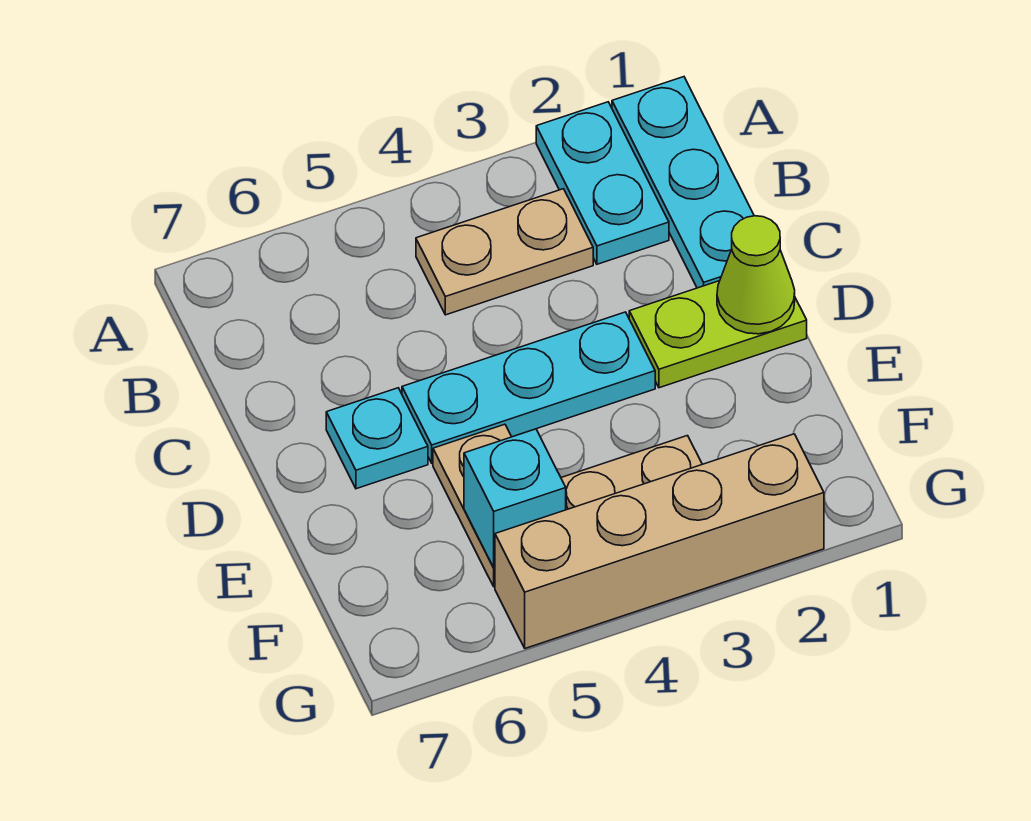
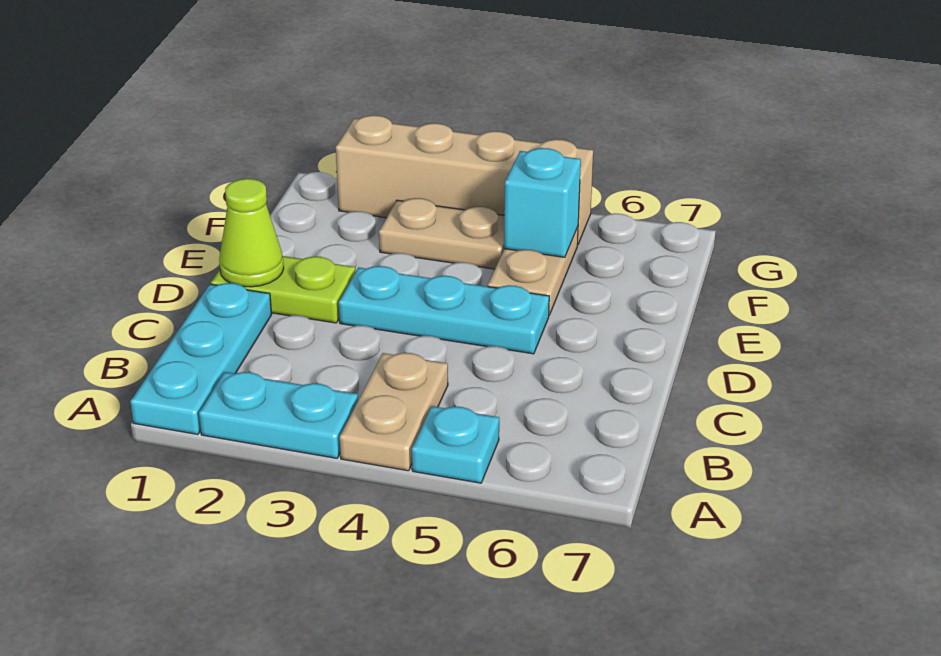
cyan 1x2 plate [536,102,669,264] -> cyan 1x2 plate turned to [199,372,358,458]
tan 1x2 plate [416,189,593,315] -> tan 1x2 plate turned to [340,353,448,471]
cyan 1x1 plate [326,388,428,489] -> cyan 1x1 plate moved to [412,406,499,483]

